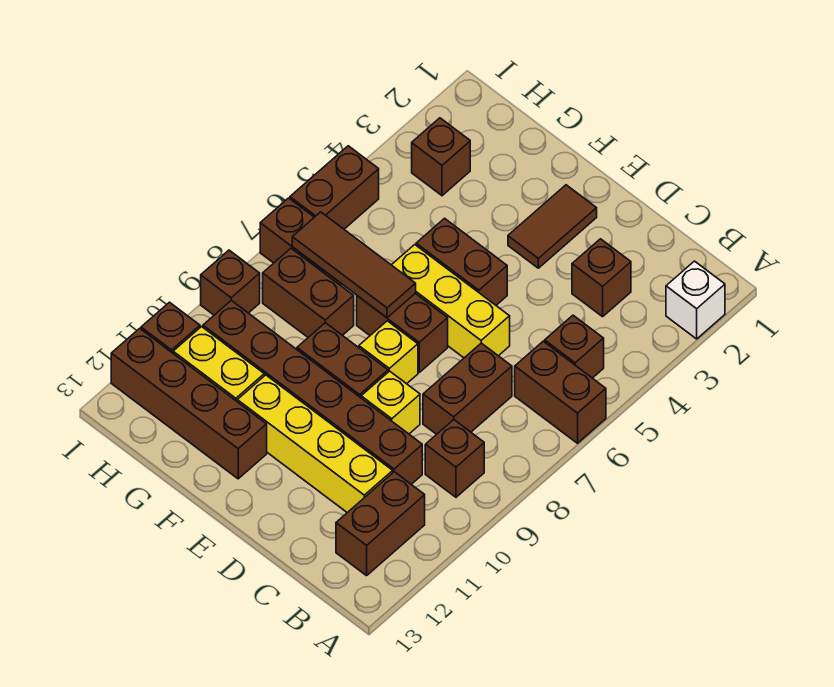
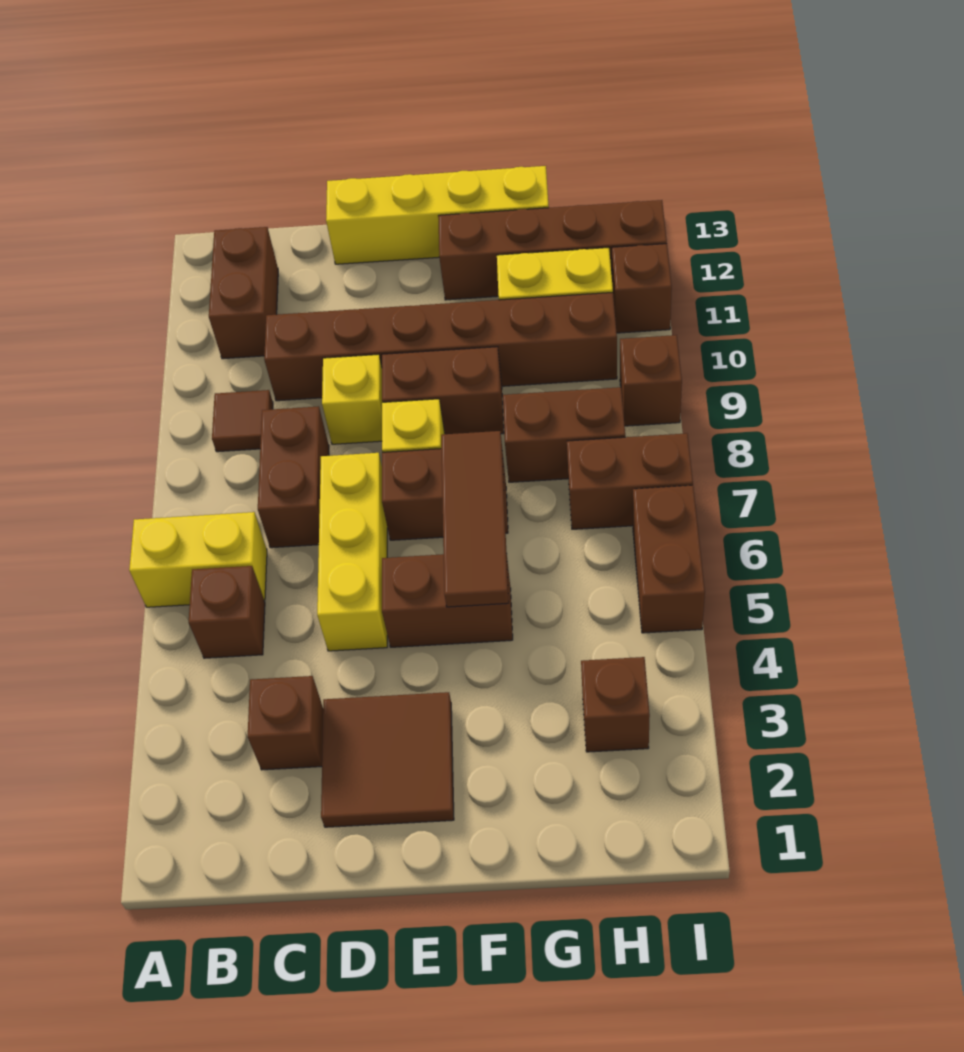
white 1x1 brick [666,261,725,339] -> none
brown 1x2 brick [515,341,606,443] -> yellow 1x2 brick [129,512,267,607]
brown 1x1 brick [425,420,484,497] -> brown 1x1 tile [212,390,273,452]
yellow 1x4 brick [237,375,393,513] -> yellow 1x4 brick moved to [326,166,549,264]
yellow 1x3 brick [392,245,510,358] -> yellow 1x3 brick turned to [317,453,387,651]
brown 1x2 tile [508,185,597,268] -> brown 2x2 tile [321,692,454,827]
brown 1x3 tile [292,212,416,318] -> brown 1x3 tile turned to [441,431,509,607]

